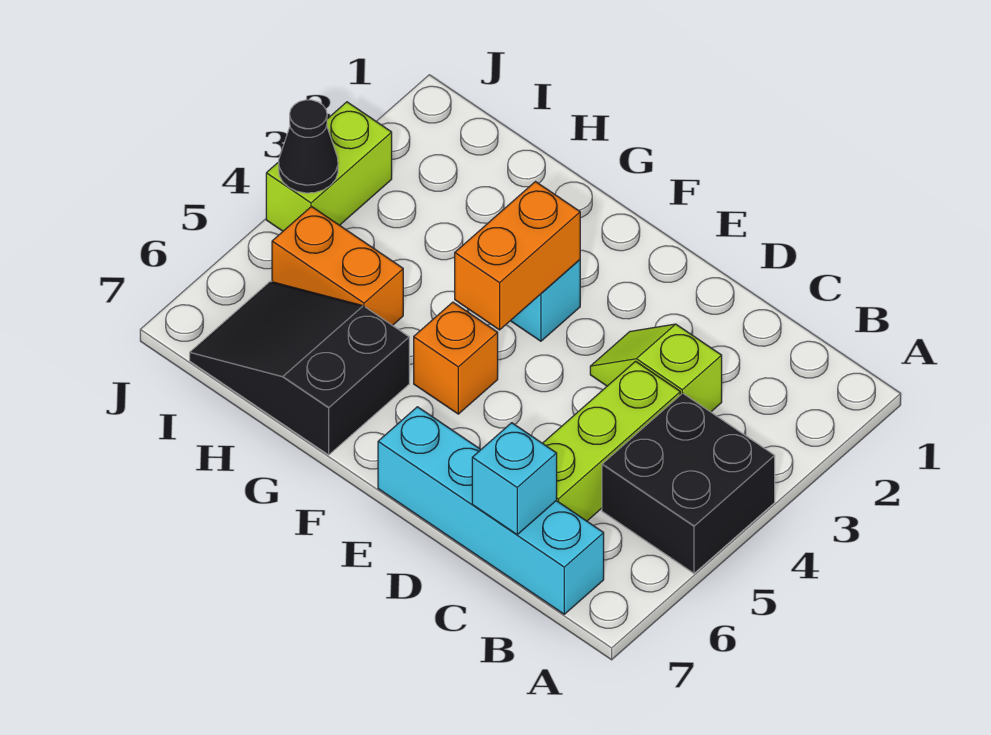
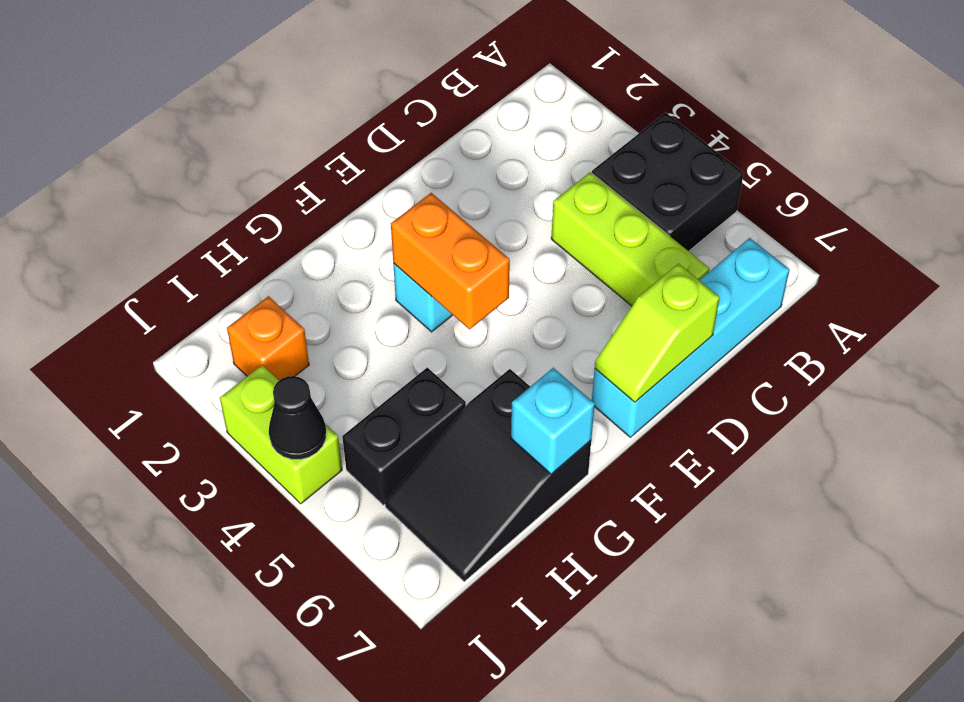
lime 1x2 slope [590,324,722,412] -> lime 1x2 slope moved to [595,263,720,402]
cyan 1x1 brick [472,423,557,535] -> cyan 1x1 brick moved to [511,368,595,474]
orange 1x1 brick [414,302,498,414] -> orange 1x1 brick moved to [227,296,309,380]
orange 1x2 brick [272,207,403,326] -> black 1x2 brick [342,368,466,505]

